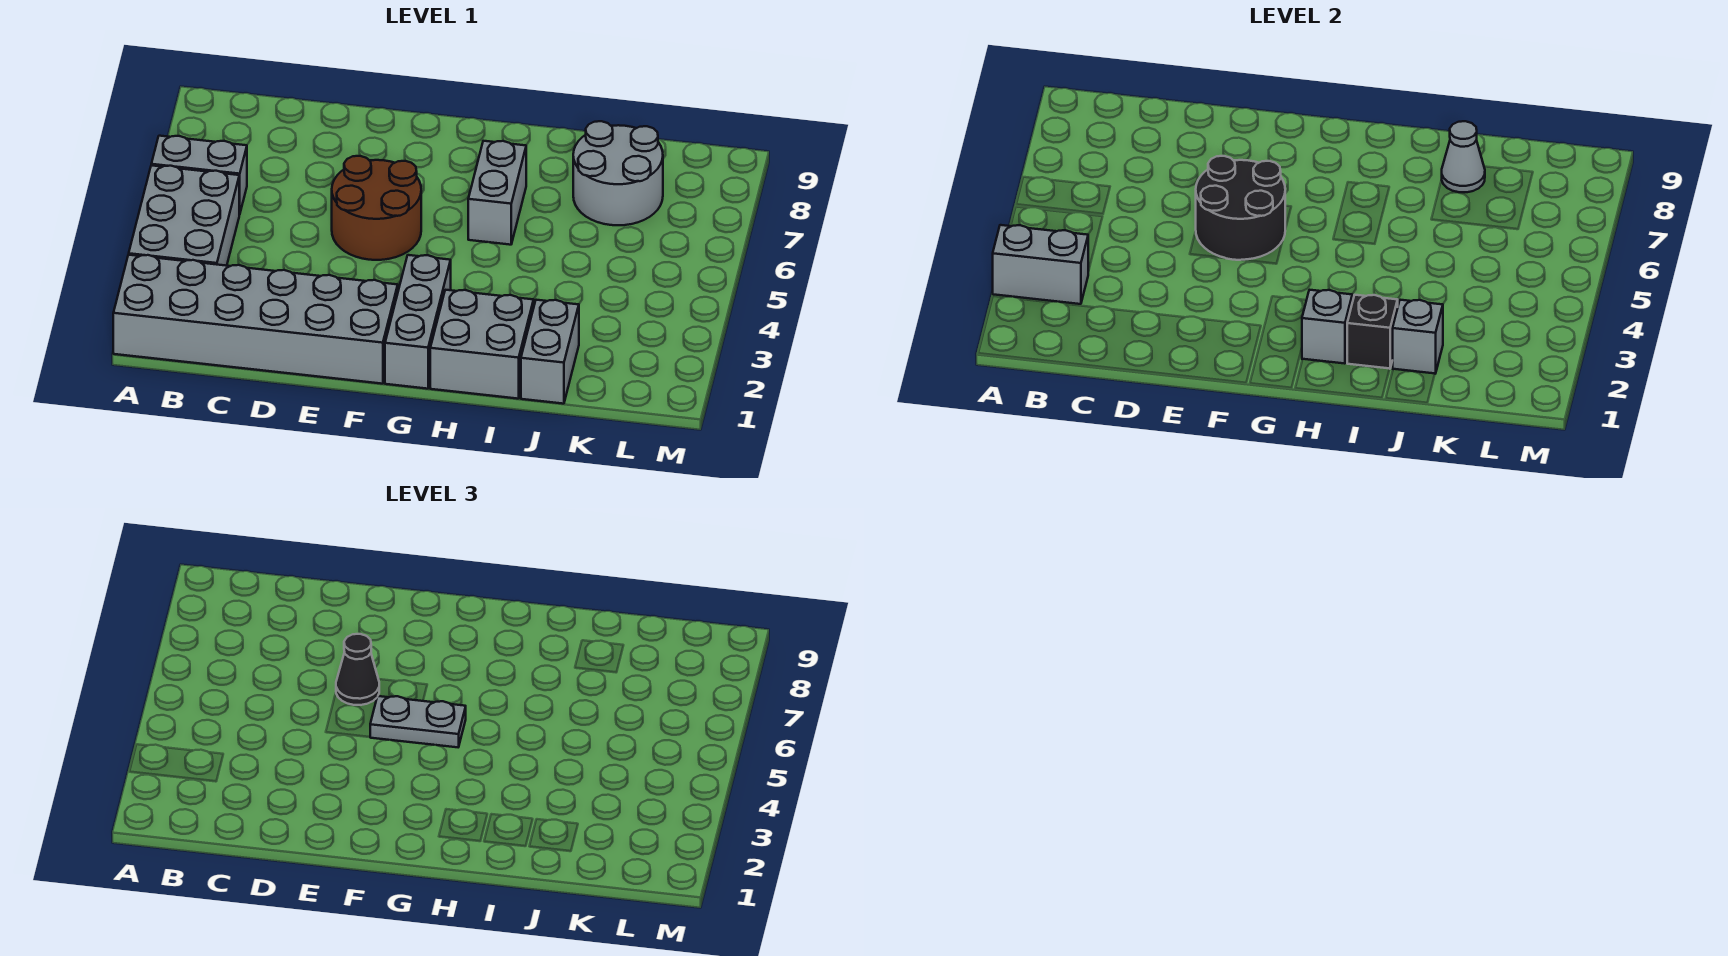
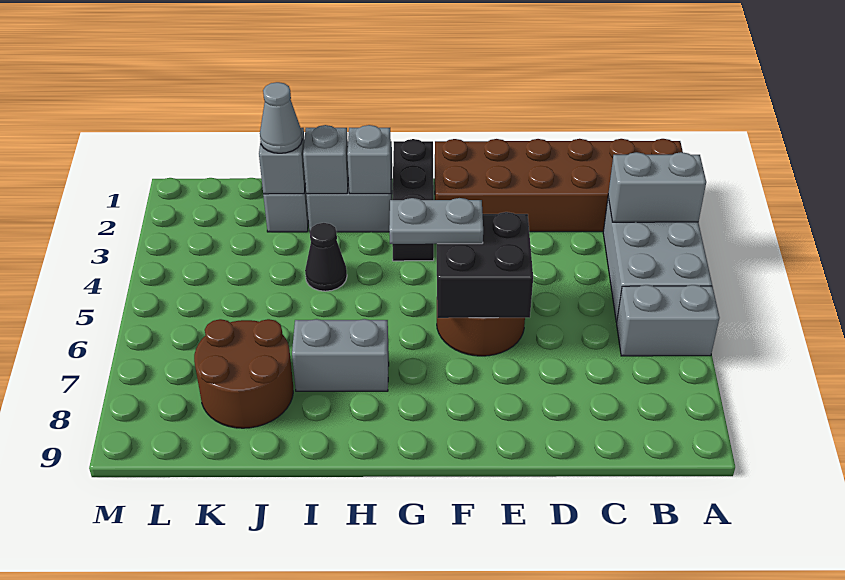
grey 2x6 brick [113,255,398,384] -> brown 2x6 brick [435,139,683,232]
black 2x2 round brick [1196,156,1285,260] -> black 2x2 brick [437,212,533,318]
black 1x1 cone [336,634,379,705] -> black 1x1 cone moved to [305,223,347,291]
grey 1x3 brick [385,255,451,389] -> black 1x3 brick [392,139,434,261]
grey 1x2 brick [468,141,526,245] -> grey 1x2 brick turned to [292,319,389,391]
black 1x1 brick [1347,295,1398,369] -> grey 1x1 brick [303,125,348,194]
grey 2x2 round brick [573,121,663,225] -> brown 2x2 round brick [194,319,293,428]
grey 1x1 cone [1442,121,1485,192] -> grey 1x1 cone moved to [260,82,302,153]

